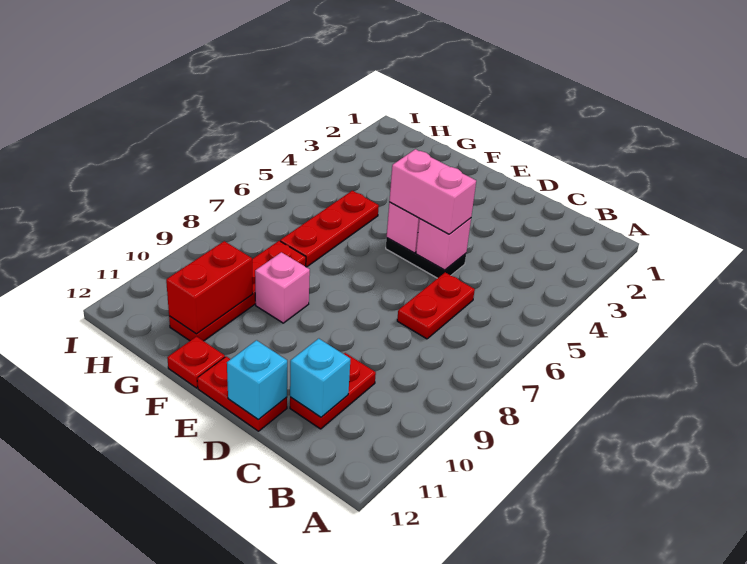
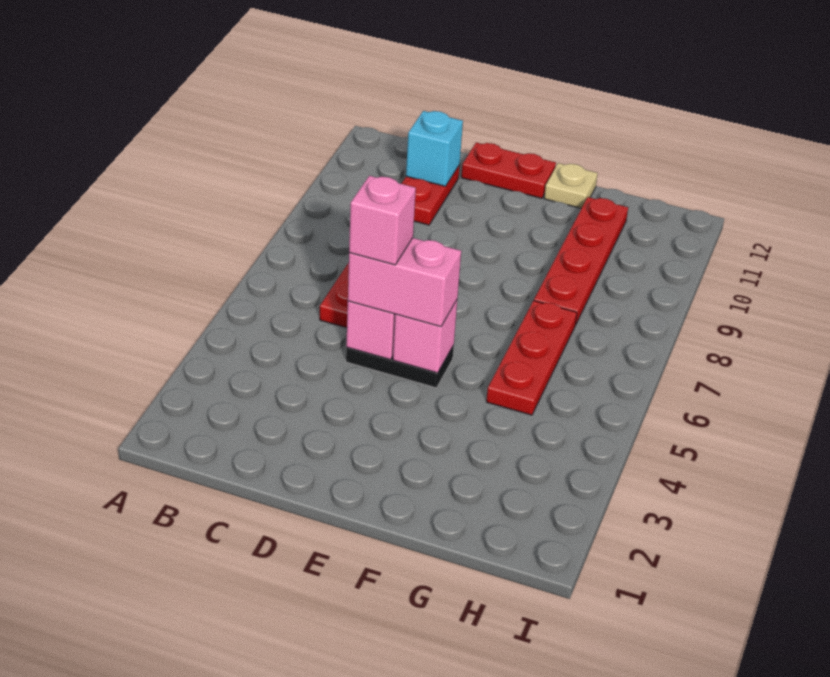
cyan 1x1 brick [227,340,287,420] -> none
pink 1x1 brick [255,252,310,323] -> pink 1x1 brick moved to [349,176,416,265]
red 1x1 plate [167,336,225,388] -> tan 1x1 plate [544,163,598,208]
red 1x2 brick [166,241,253,334] -> none

